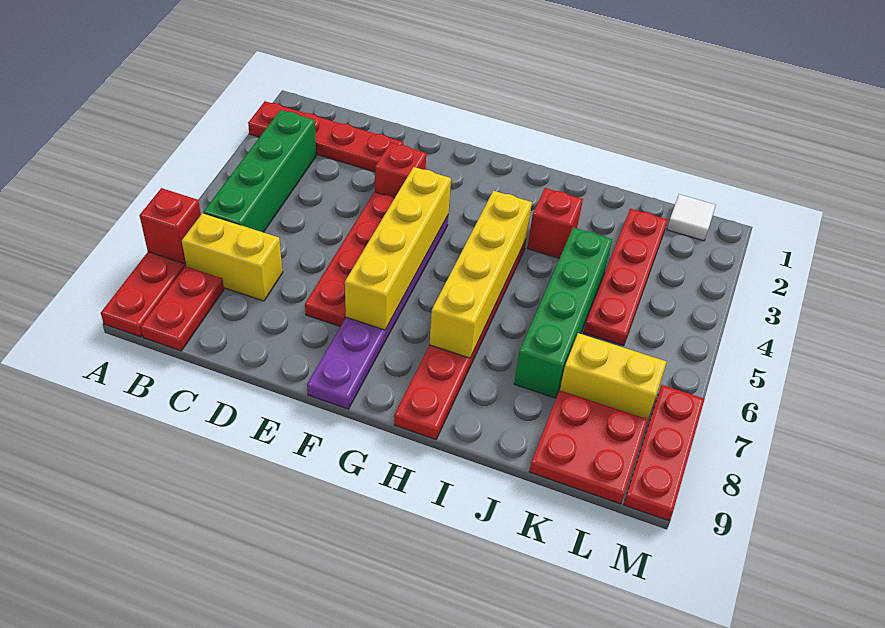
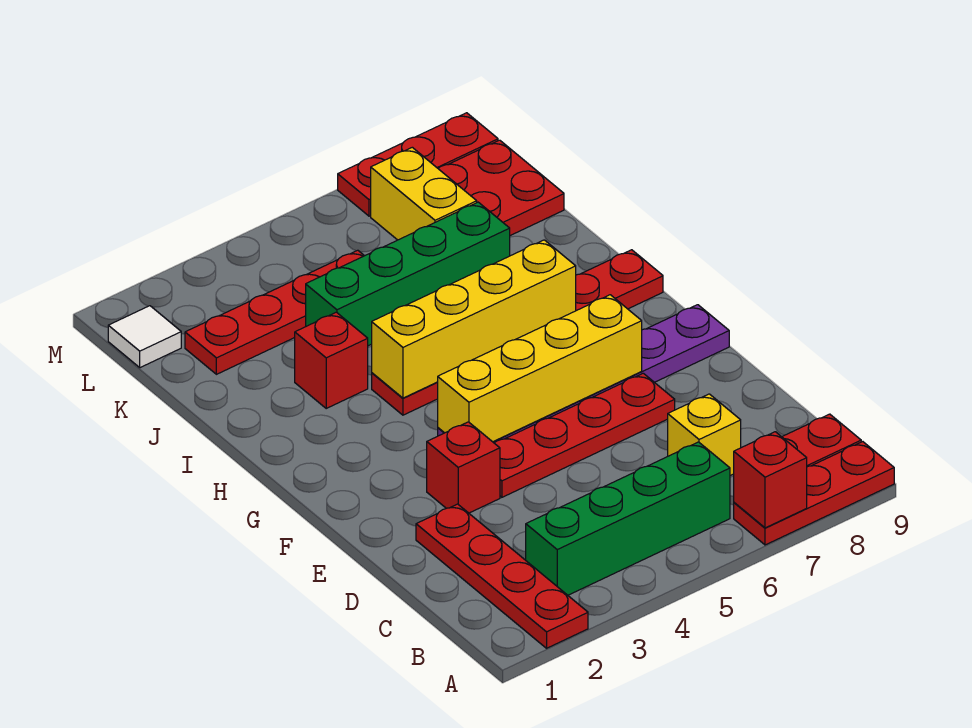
yellow 1x2 brick [182,213,283,301] -> yellow 1x1 brick [668,394,741,476]

